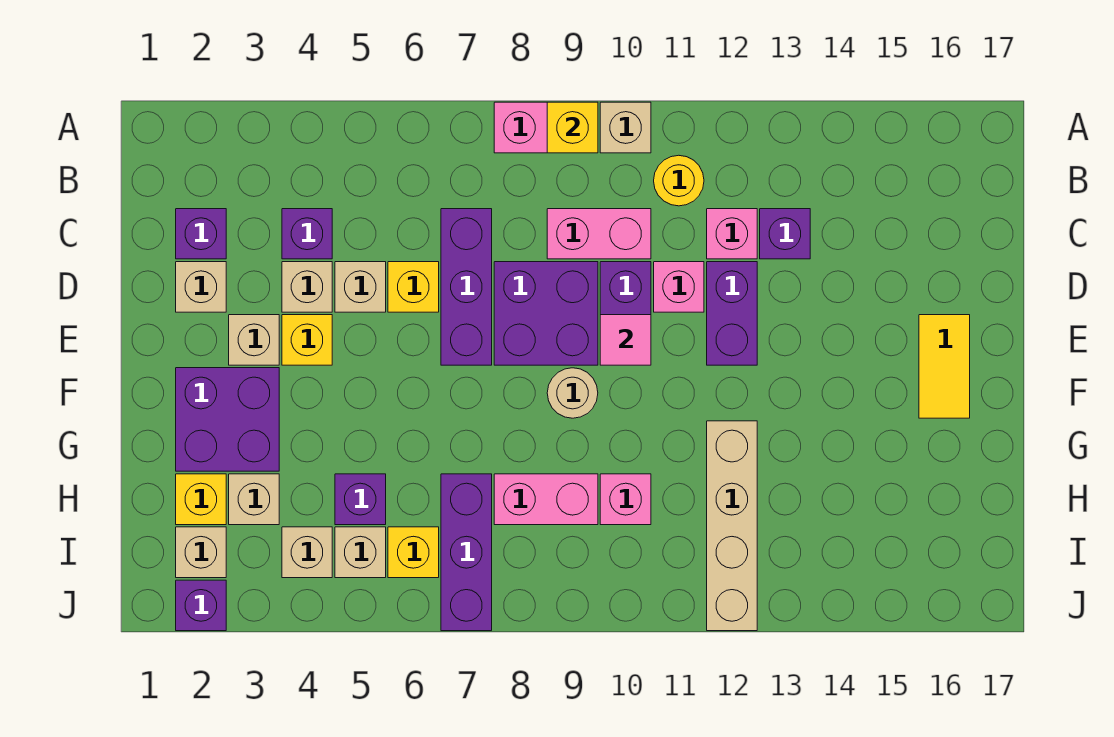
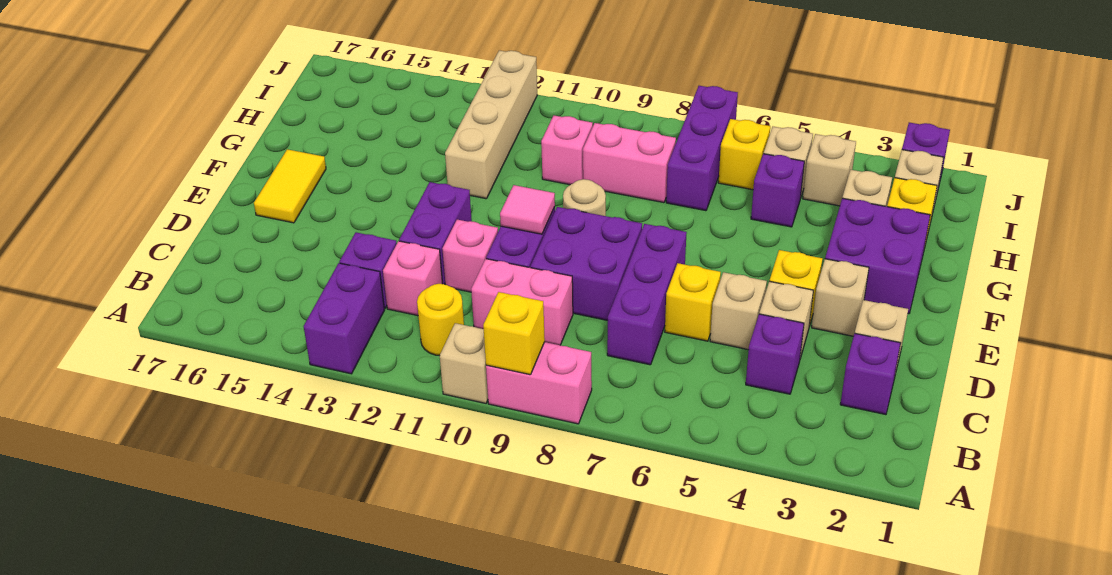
none -> purple 1x2 brick [304,263,384,374]

